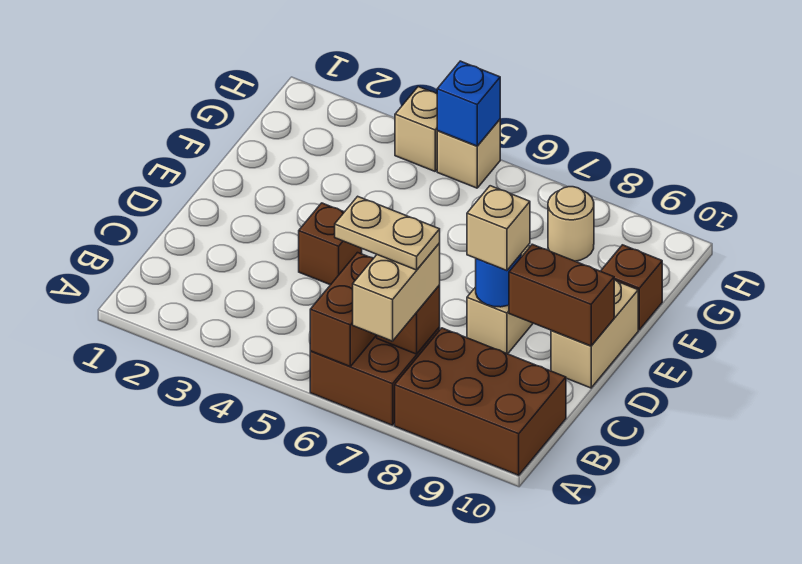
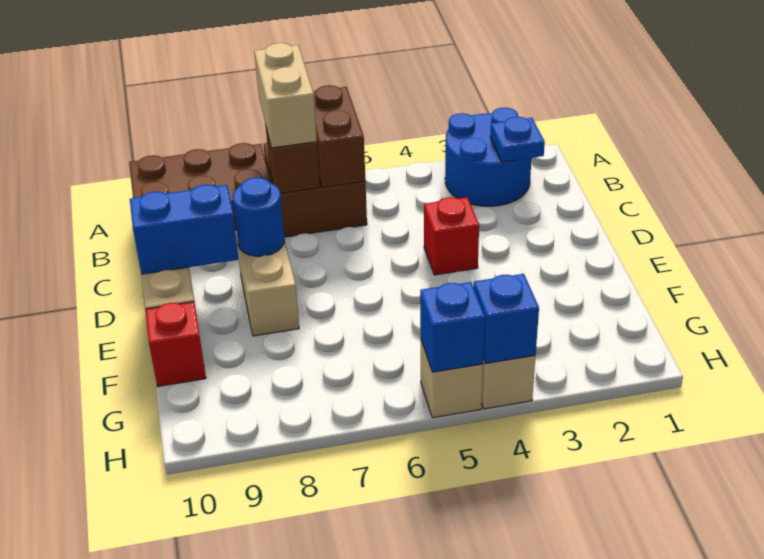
none -> blue 2x2 round brick [445,108,532,206]
none -> blue 1x1 plate [490,117,545,162]
tan 1x2 plate [335,196,440,270] -> none
brown 1x1 brick [299,203,362,285] -> red 1x1 brick [424,197,479,275]
tan 1x1 brick [467,186,530,271] -> none
brown 1x2 brick [509,244,614,346] -> blue 1x2 brick [130,185,239,274]
brown 1x1 brick [601,245,662,330] -> red 1x1 brick [145,302,206,387]
tan 1x1 round brick [548,187,594,261] -> none
none -> blue 1x1 brick [473,274,539,363]

